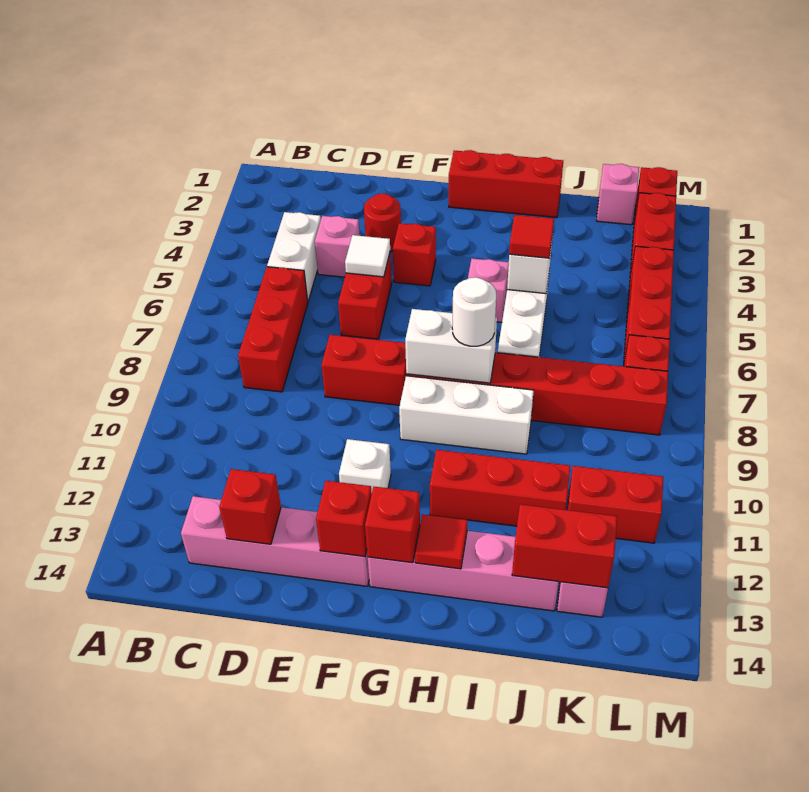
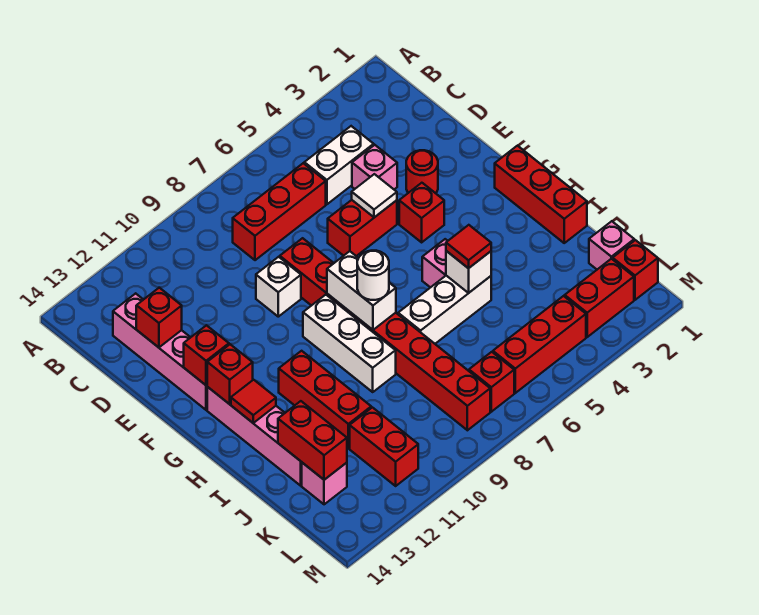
white 1x1 brick [339,439,391,493] -> white 1x1 brick moved to [256,257,301,317]

